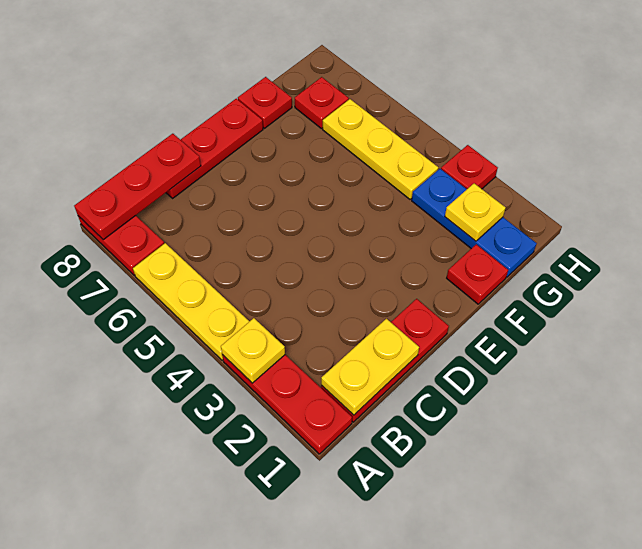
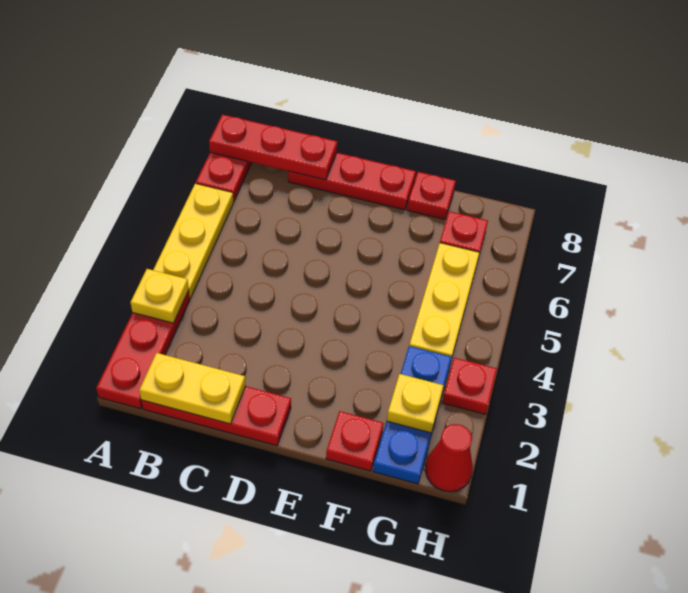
none -> red 1x1 cone [425,424,473,492]

